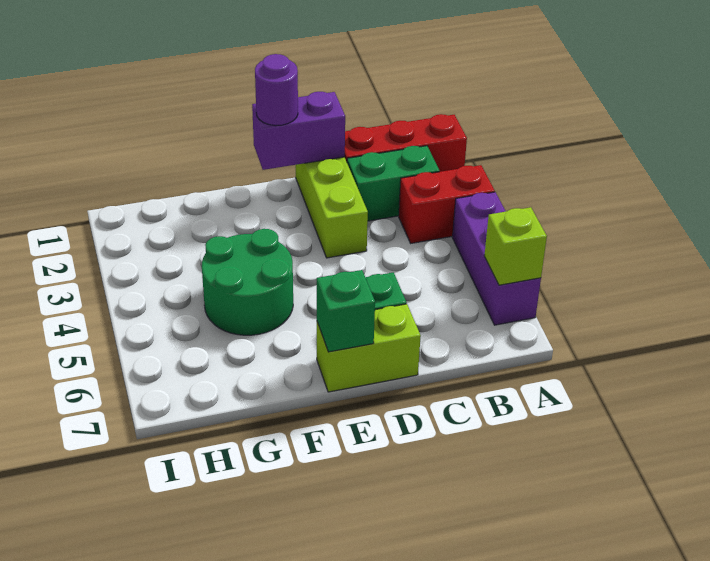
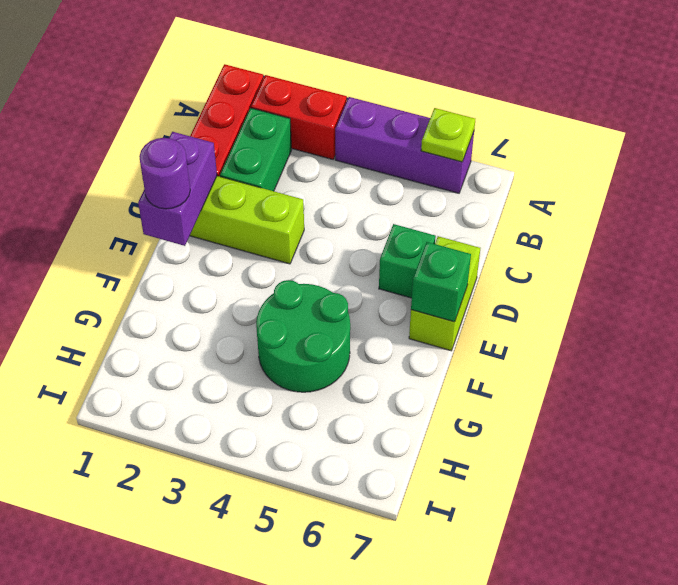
red 1x2 brick [399,165,495,243] -> red 1x2 brick turned to [251,75,347,160]
lime 1x1 brick [484,207,547,285] -> lime 1x1 plate [421,108,475,162]

